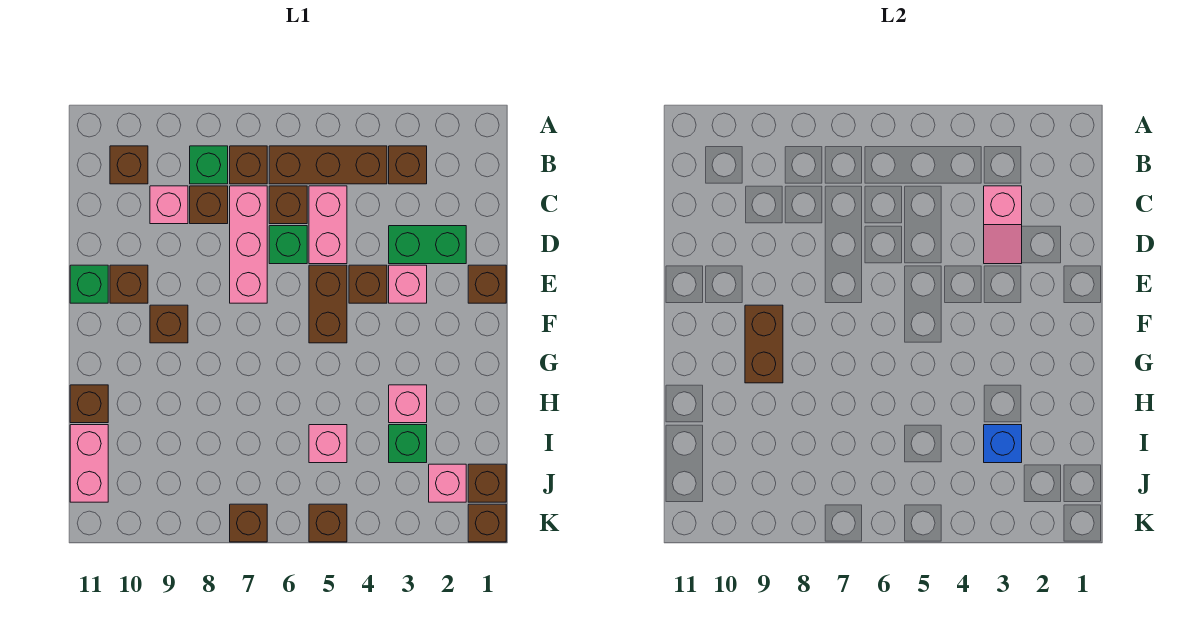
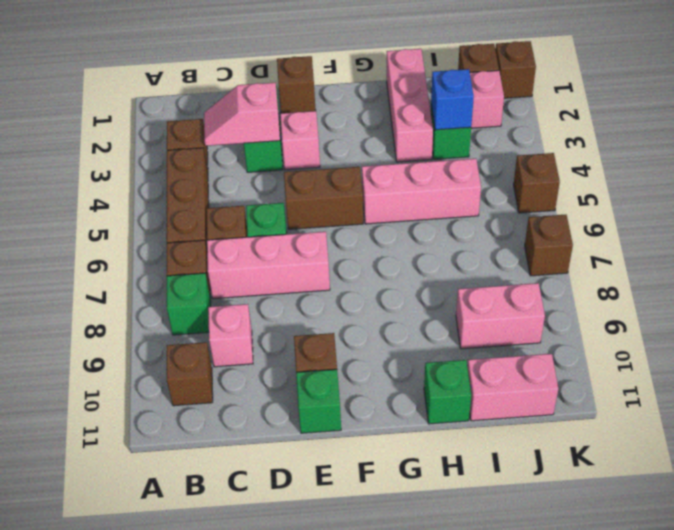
pink 1x2 slope [984,186,1022,264] -> pink 1x2 slope turned to [204,83,280,146]
pink 1x2 brick [309,186,347,264] -> pink 1x2 brick moved to [456,283,545,349]
brown 1x1 brick [190,186,228,224] -> none
brown 1x1 brick [349,265,387,303] -> none
brown 1x1 brick [150,305,188,343] -> none
brown 1x2 brick [745,305,783,383] -> none
pink 1x1 brick [389,385,427,423] -> pink 1x3 brick [387,49,433,162]
brown 1x1 brick [70,385,108,423] -> green 1x1 brick [424,360,471,424]
pink 1x1 brick [309,425,347,463] -> pink 1x3 brick [362,158,481,224]

